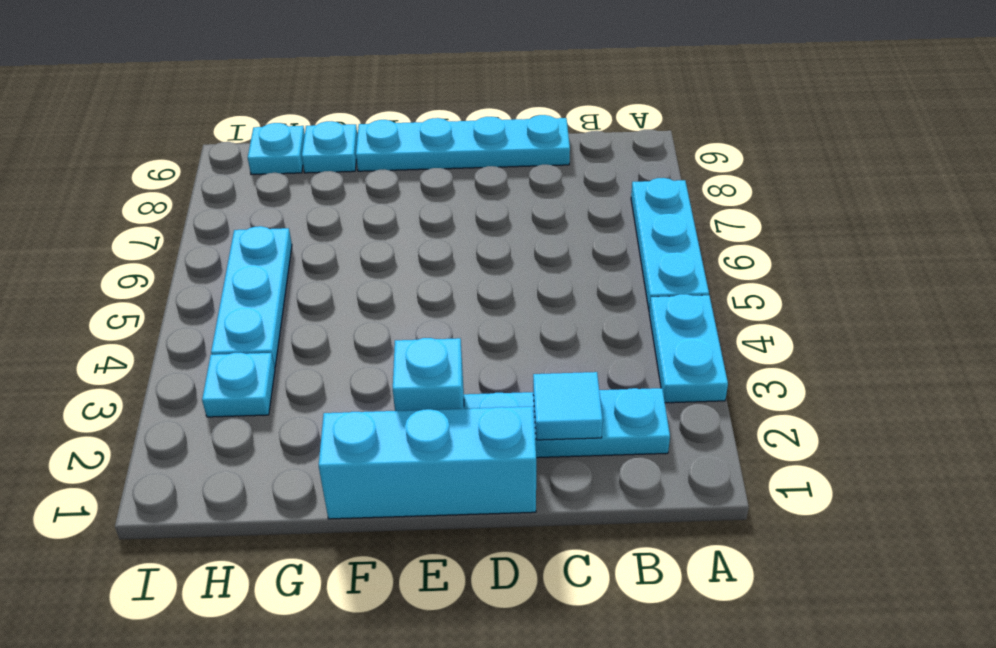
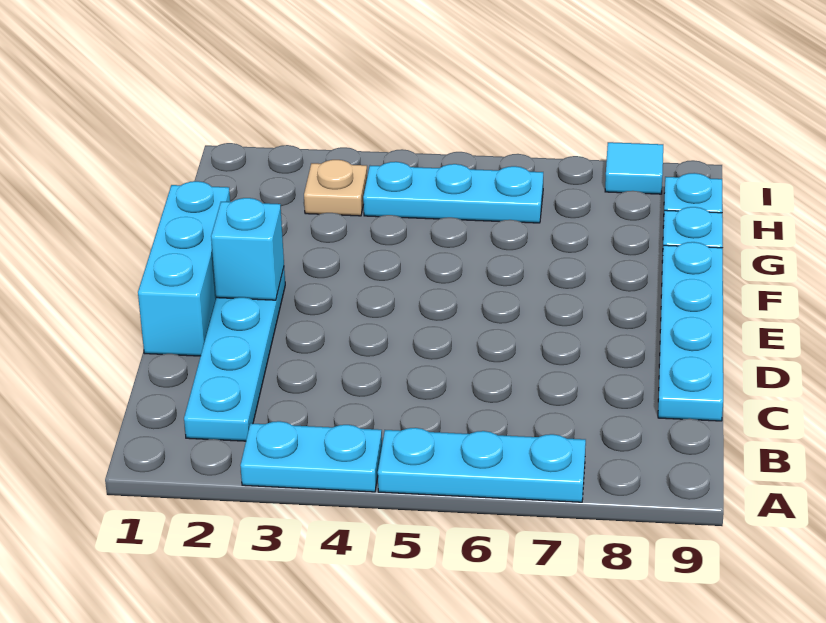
cyan 1x1 tile [533,372,603,440] -> cyan 1x1 tile moved to [605,142,663,194]
cyan 1x1 plate [202,353,275,417] -> tan 1x1 plate [304,160,367,216]

